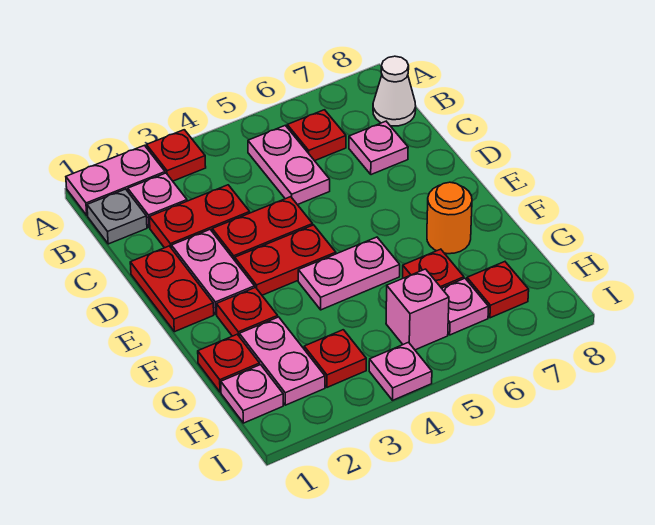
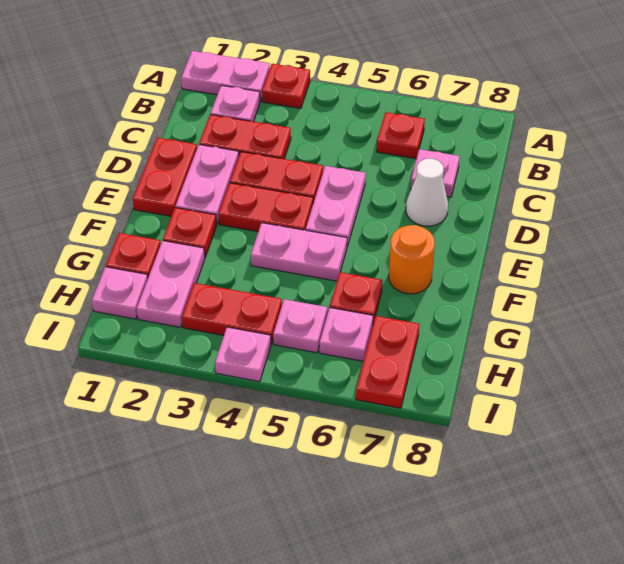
grey 1x1 plate [87,189,147,244] -> none
pink 1x2 plate [248,125,330,205] -> pink 1x2 plate moved to [306,166,366,246]
white 1x1 cone [373,56,416,126] -> white 1x1 cone moved to [406,159,448,226]
red 1x1 plate [304,330,366,387] -> red 1x2 plate [182,283,282,344]
pink 1x1 brick [386,269,449,350] -> pink 1x1 plate [273,299,327,353]
red 1x1 plate [467,262,529,318] -> red 1x2 plate [356,316,419,408]

